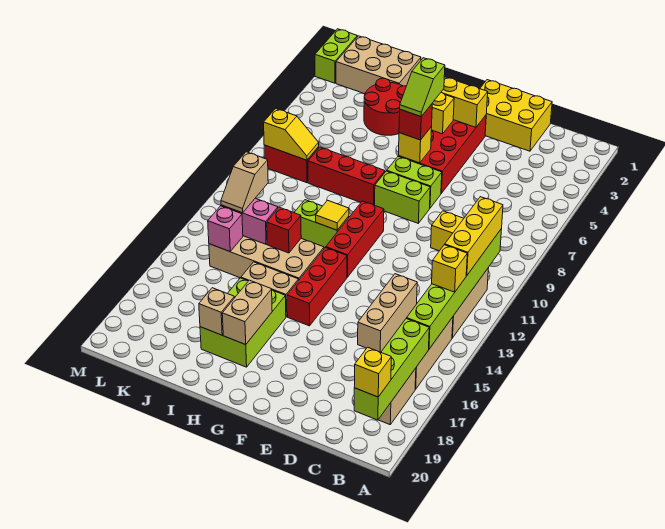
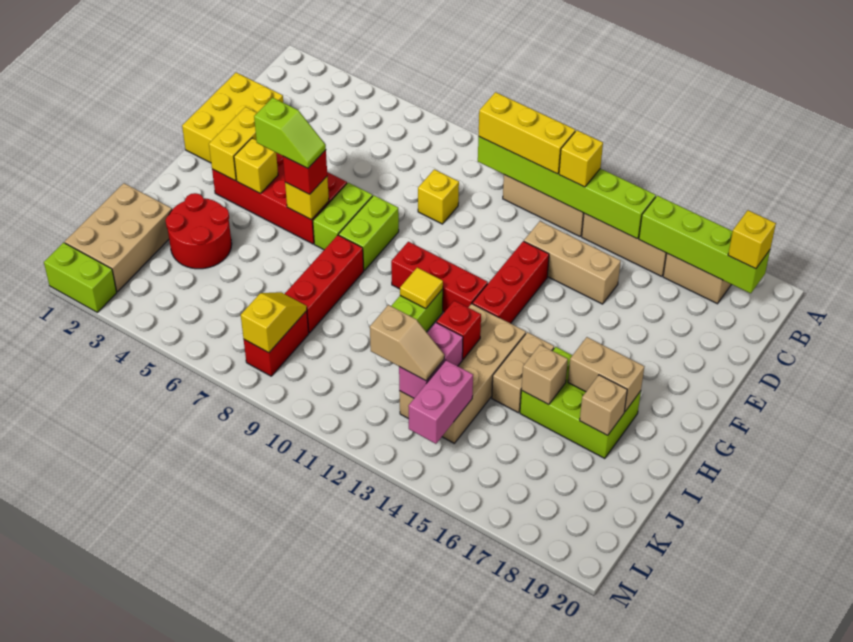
red 1x3 brick [287,247,347,326] -> red 1x3 brick turned to [472,241,549,323]
none -> tan 1x1 brick [521,345,568,405]
pink 1x1 brick [208,206,243,252] -> pink 1x2 brick [408,360,473,444]

